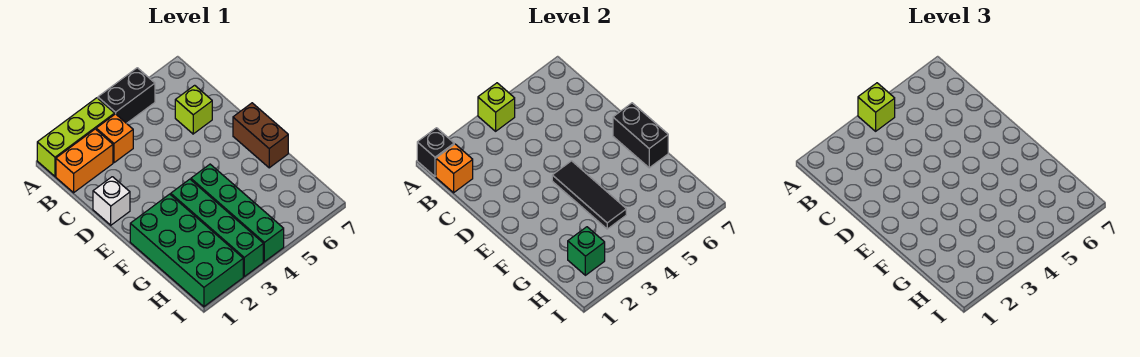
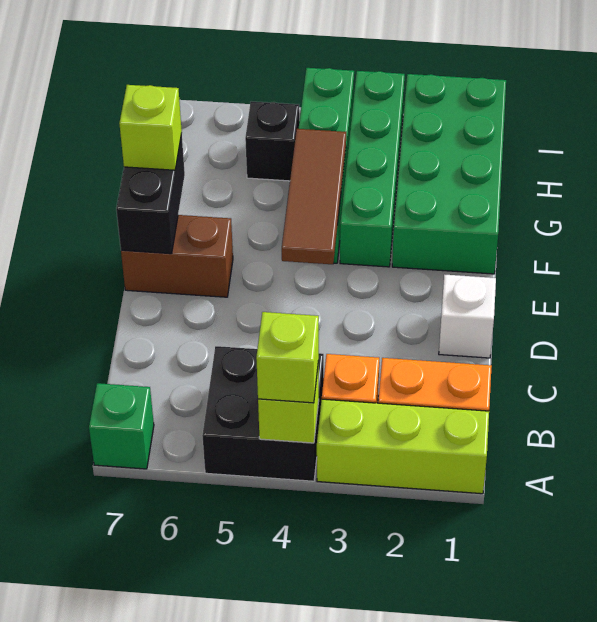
black 1x1 brick [417,128,454,176] -> black 1x1 brick moved to [245,102,299,181]
black 1x2 brick [98,68,155,123] -> black 2x2 brick [202,346,324,481]
orange 1x1 brick [436,144,473,193] -> none
lime 1x1 brick [175,85,212,134] -> lime 1x1 brick moved to [119,85,182,170]
black 1x3 tile [552,161,626,229] -> brown 1x3 tile [282,129,346,264]
brown 1x2 brick [233,103,288,168] -> brown 1x2 brick turned to [121,215,233,297]
green 1x1 brick [568,227,605,275] -> green 1x1 brick moved to [89,383,154,469]

